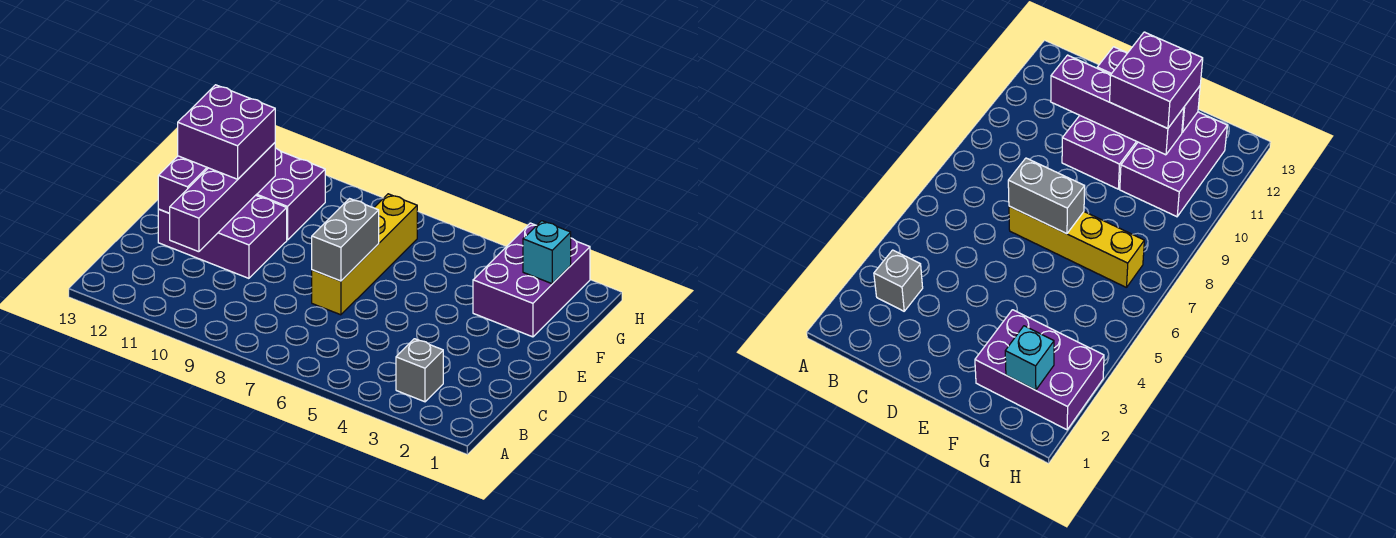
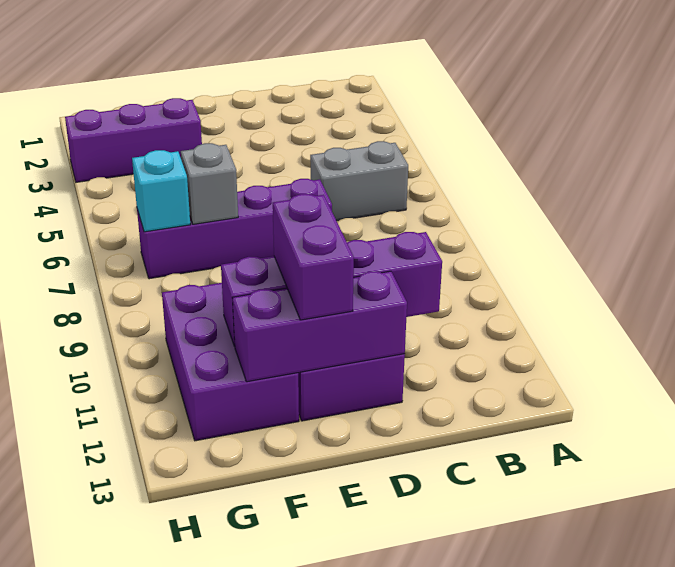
grey 1x1 brick [396,339,443,402] -> grey 1x1 brick moved to [181,143,238,224]
yellow 1x4 brick [312,194,417,315] -> purple 1x4 brick [137,179,332,279]
grey 1x2 brick [312,199,379,281] -> grey 1x2 brick moved to [310,141,408,221]
purple 2x2 brick [178,85,275,179] -> purple 1x2 brick [273,194,354,320]
purple 2x3 brick [473,223,590,337] -> purple 1x3 brick [65,98,202,182]
cyan 1x1 brick [523,221,571,284] -> cyan 1x1 brick moved to [132,150,190,232]

